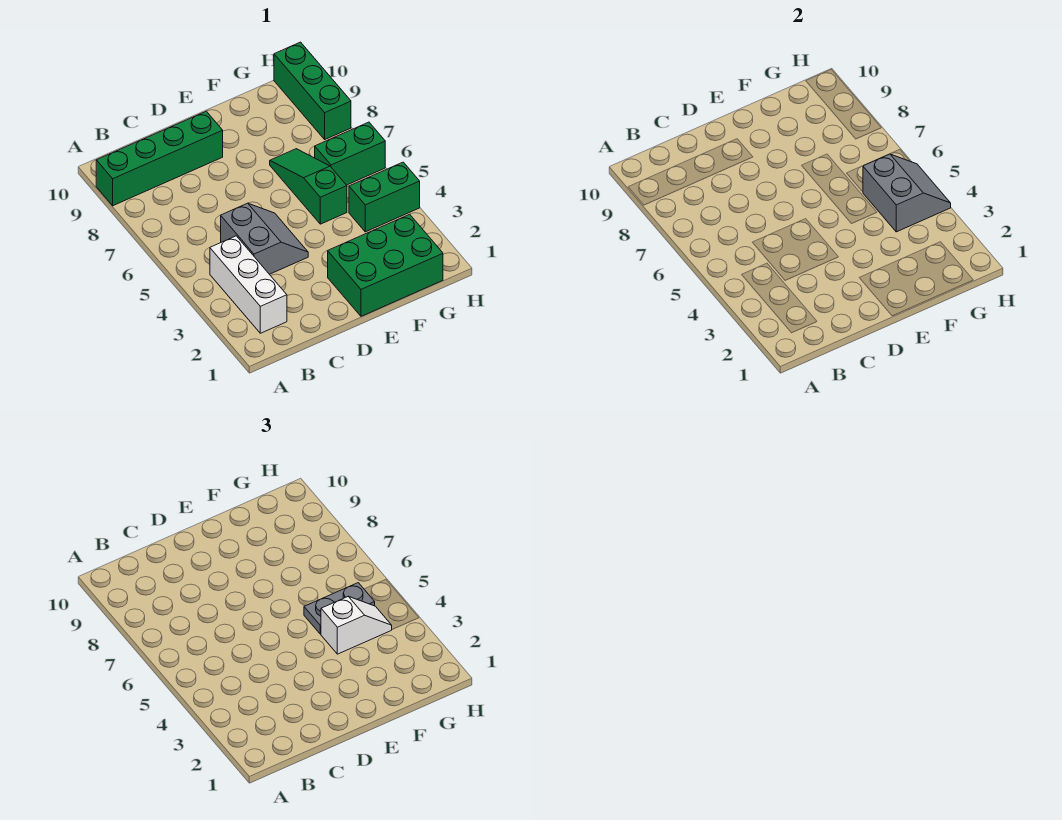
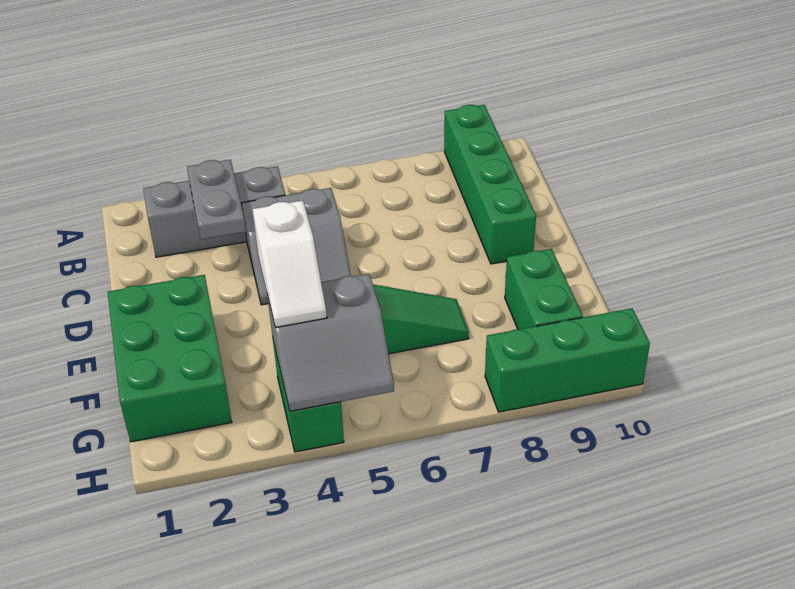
white 1x3 brick [210,236,287,333] -> grey 1x3 brick [143,166,285,257]
grey 1x2 plate [304,583,375,634] -> grey 1x2 plate moved to [187,160,246,239]
green 1x2 brick [315,122,385,185] -> green 1x2 brick moved to [505,249,583,330]

